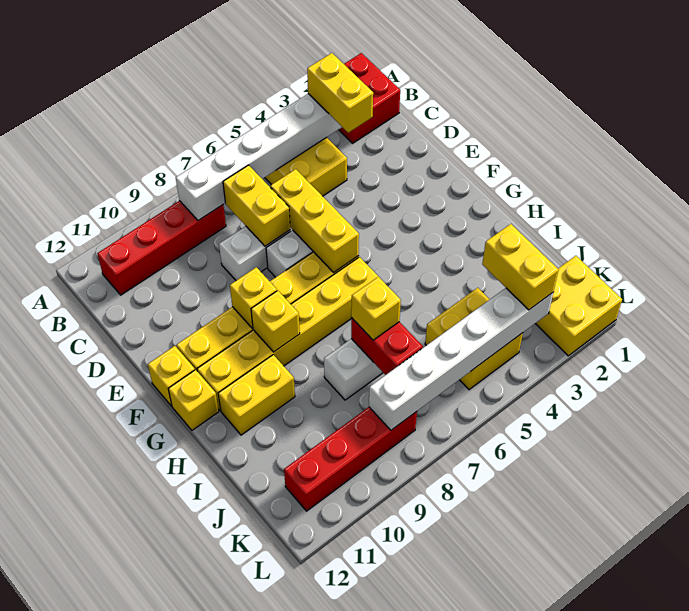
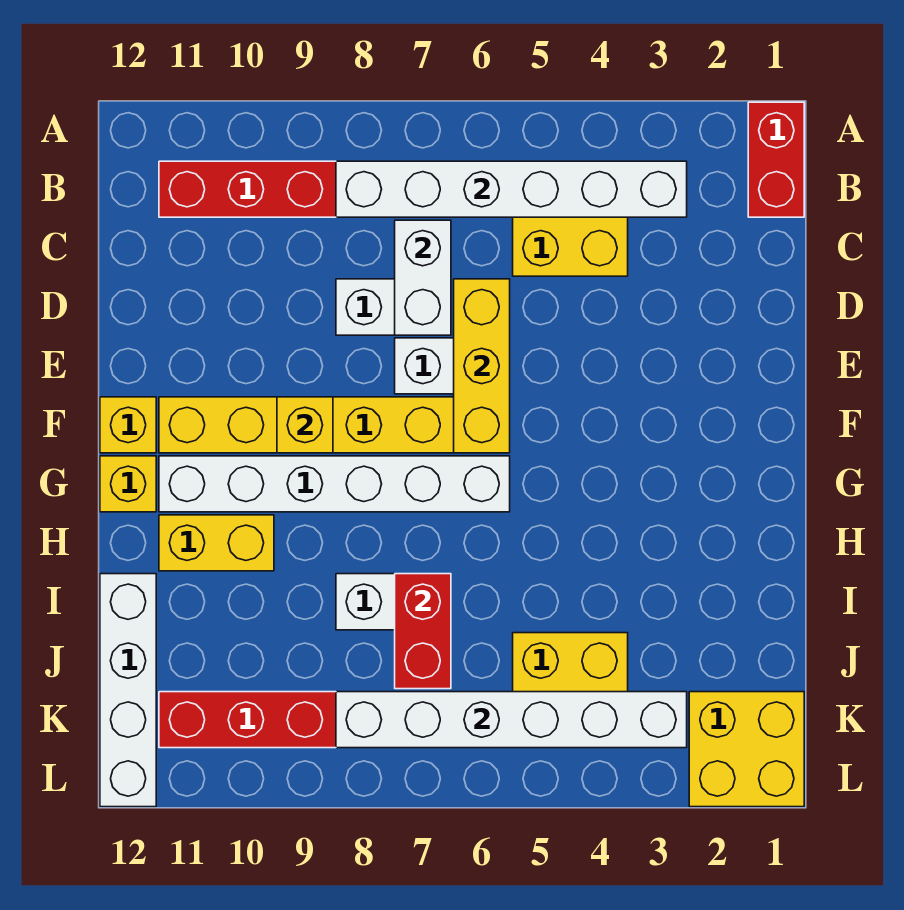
red 2x2 brick [339,53,400,143] -> red 1x2 brick [748,102,804,217]
yellow 1x2 brick [307,53,373,133] -> none
yellow 1x2 brick [223,165,290,246] -> white 1x2 brick [395,220,451,335]
yellow 1x6 brick [197,257,380,411] -> white 1x6 brick [159,456,510,512]
yellow 1x1 brick [251,291,300,352] -> none
yellow 1x1 brick [351,277,401,340] -> none
none -> white 1x4 brick [100,574,156,807]
yellow 1x2 brick [482,224,559,310] -> none

